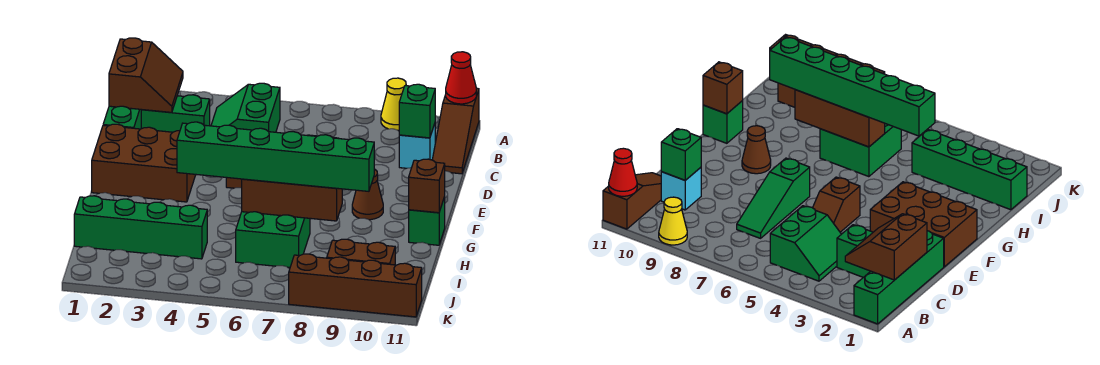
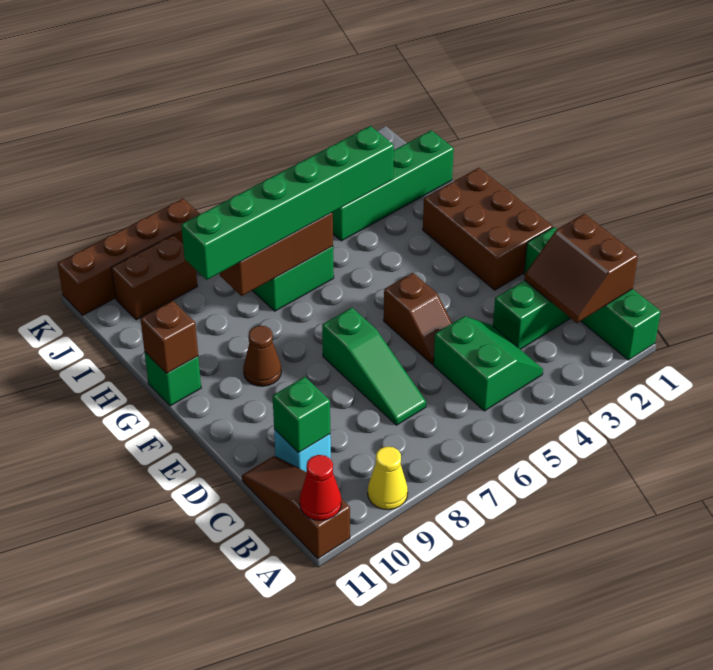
brown 2x3 brick [92,124,196,202] -> brown 2x3 brick turned to [423,168,553,290]

